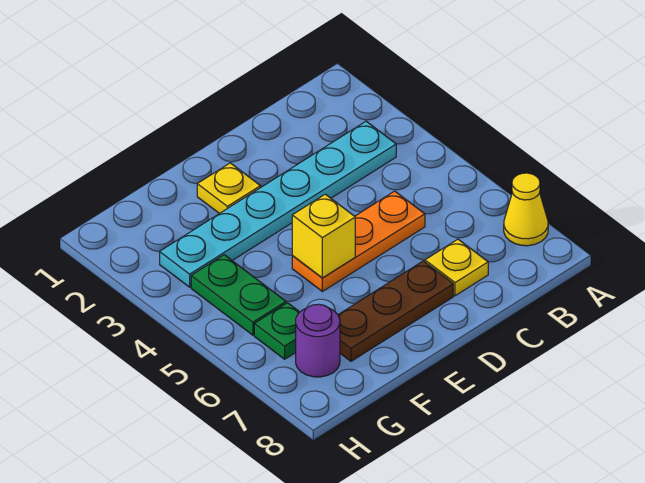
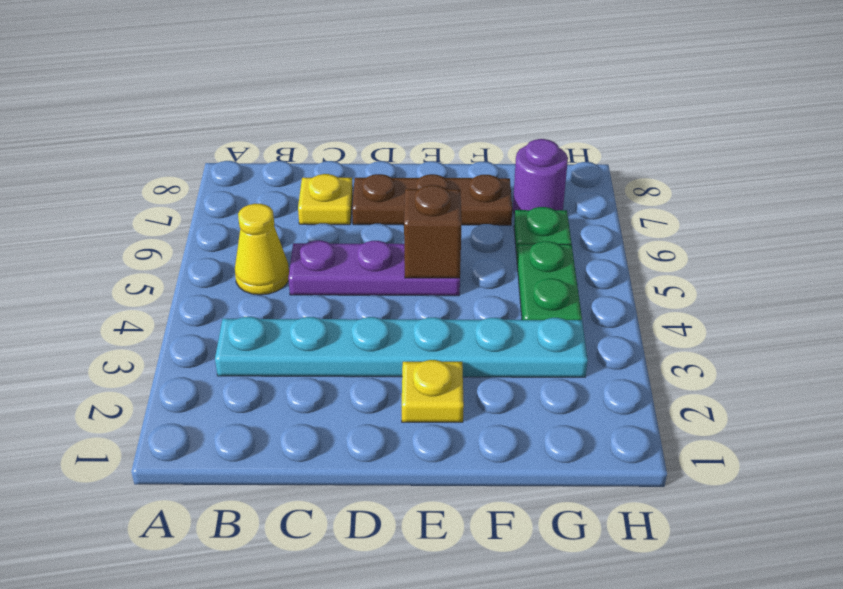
yellow 1x1 cone [504,173,548,246] -> yellow 1x1 cone moved to [235,204,289,295]
orange 1x3 plate [292,191,425,291] -> purple 1x3 plate [288,240,460,296]
yellow 1x1 brick [292,194,355,278] -> brown 1x1 brick [404,185,462,278]

